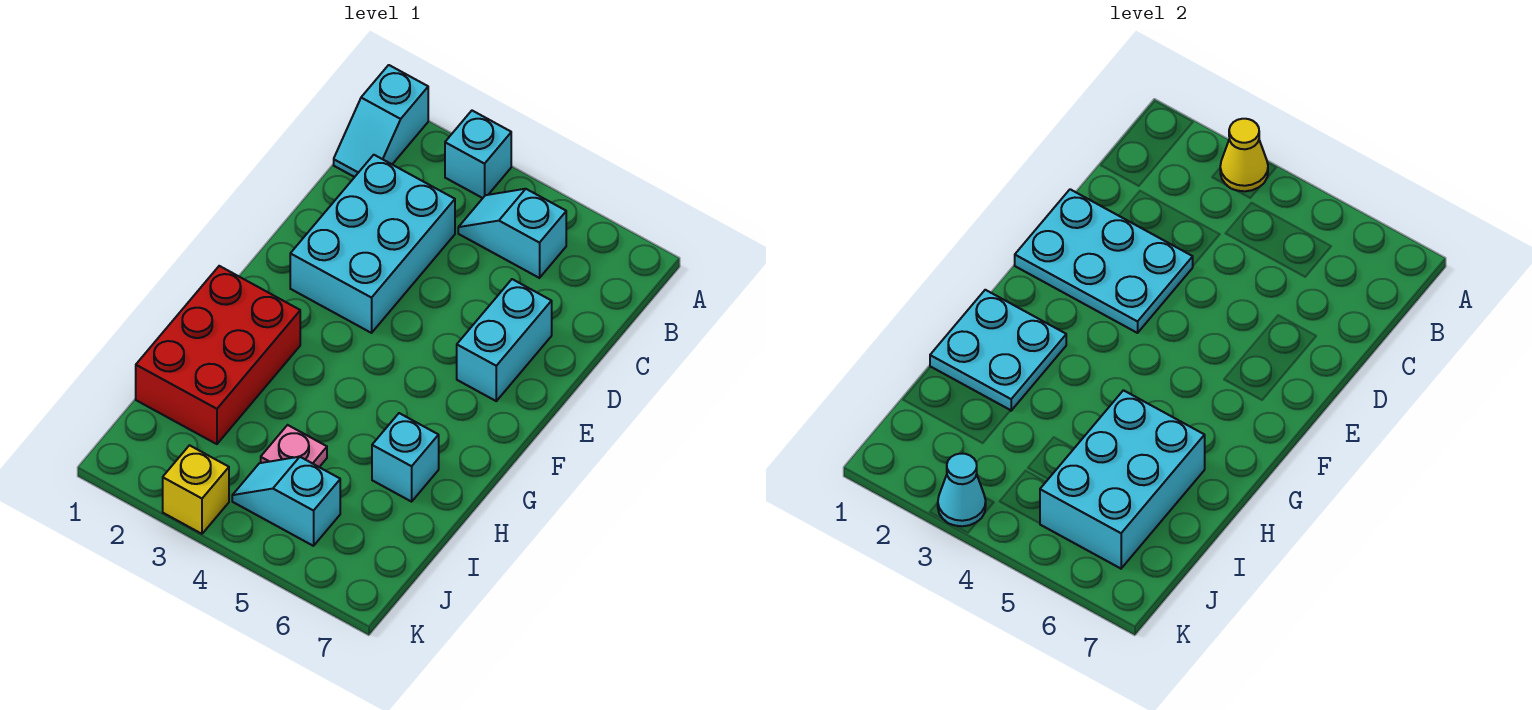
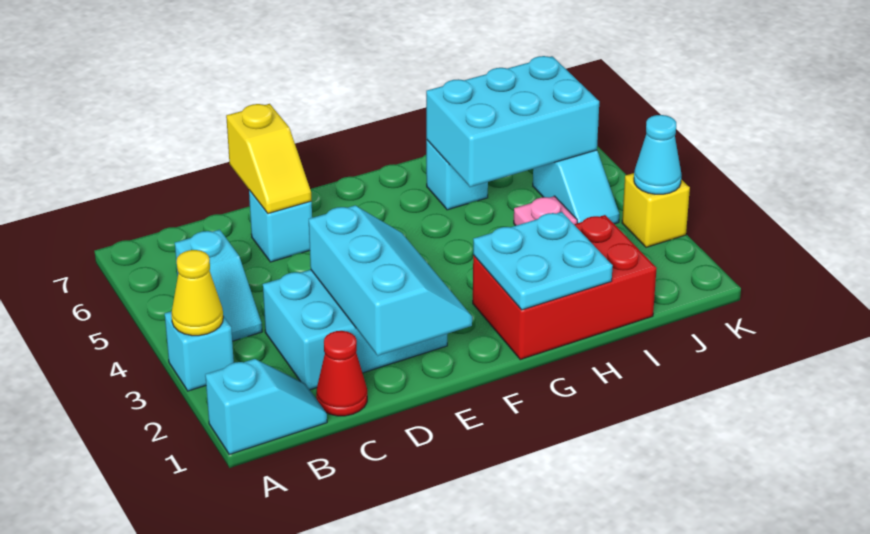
none -> red 1x1 cone [316,331,367,416]
cyan 2x3 plate [1015,189,1193,333] -> cyan 2x3 slope [309,206,472,356]
cyan 1x2 brick [457,279,552,401] -> cyan 1x1 brick [249,190,312,262]
none -> yellow 1x2 slope [226,104,312,214]

